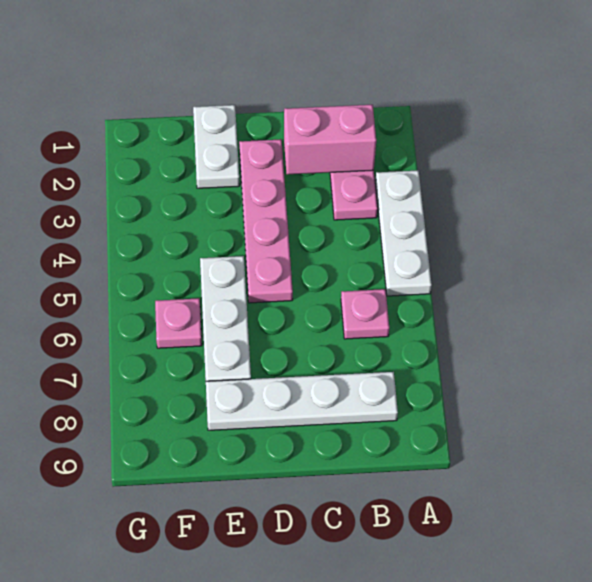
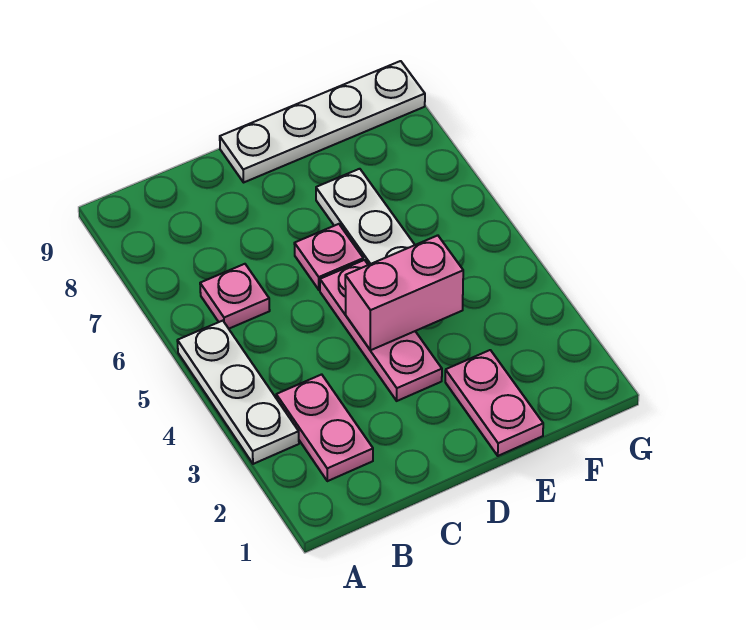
pink 1x2 brick [284,105,376,174] -> pink 1x2 brick moved to [345,235,463,350]
white 1x4 plate [206,372,398,430] -> white 1x4 plate moved to [220,61,425,182]
pink 1x4 plate [239,139,293,303] -> pink 1x3 plate [320,260,442,401]
white 1x2 plate [193,105,240,188] -> pink 1x2 plate [445,350,543,456]
pink 1x1 plate [155,298,202,348] -> pink 1x1 plate moved to [294,224,363,290]

